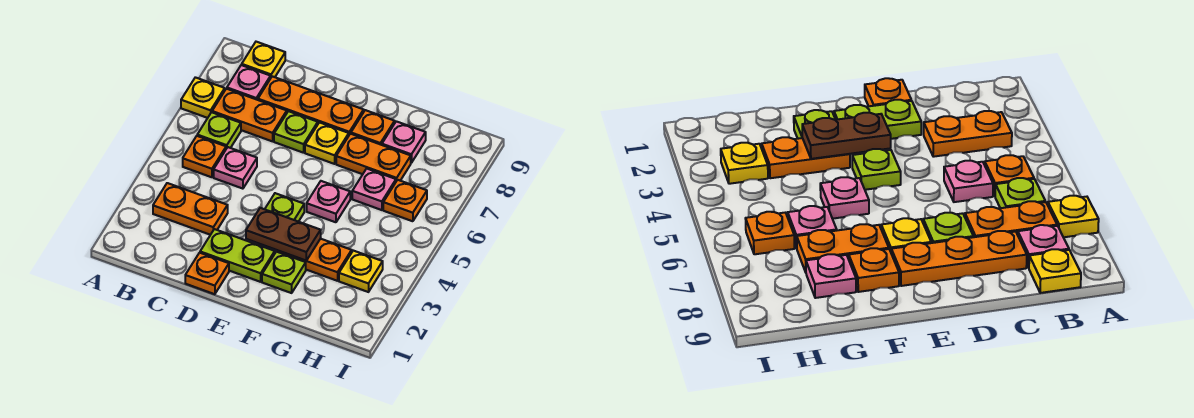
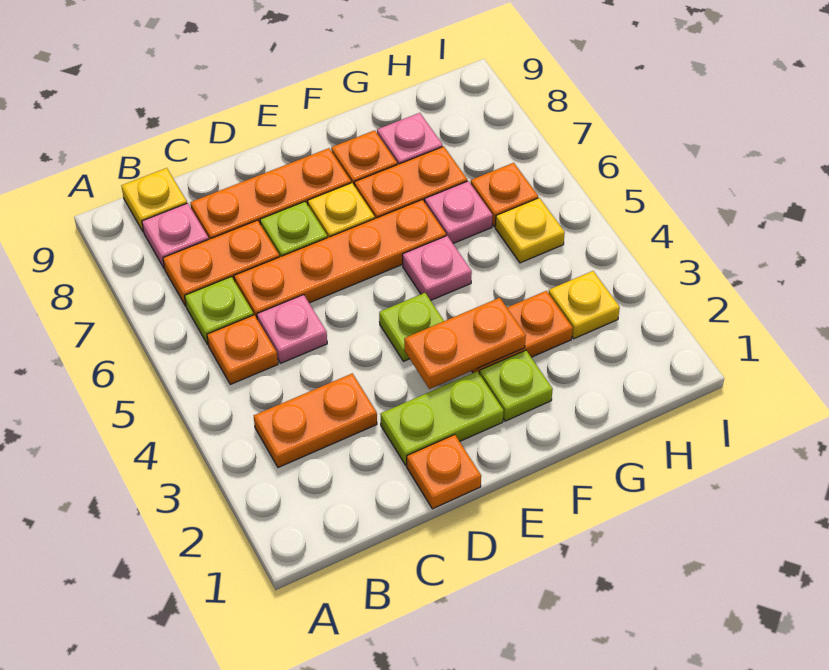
yellow 1x1 plate [181,77,225,118] -> yellow 1x1 plate moved to [495,198,565,263]
none -> orange 1x4 plate [234,200,446,318]
brown 1x2 plate [246,208,321,261] -> orange 1x2 plate [404,298,526,389]

